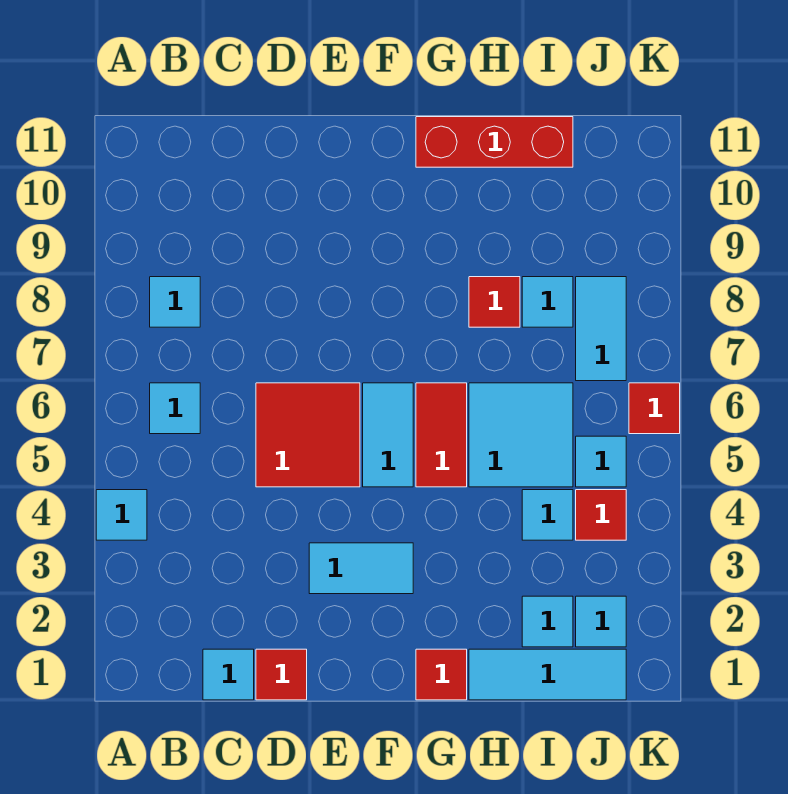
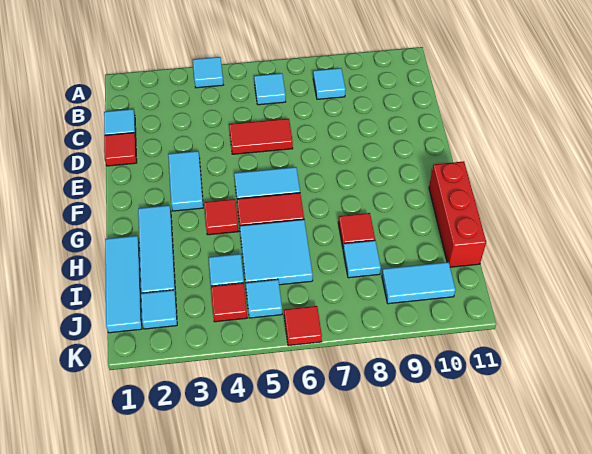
red 2x2 tile [256,383,360,487] -> red 1x2 tile [229,119,293,154]
red 1x1 tile [416,649,467,700] -> red 1x1 tile moved to [204,199,238,235]
cyan 1x1 tile [522,596,573,647] -> cyan 1x3 tile [138,205,176,294]
cyan 1x2 tile [576,277,626,381] -> cyan 1x2 tile moved to [382,262,456,304]

